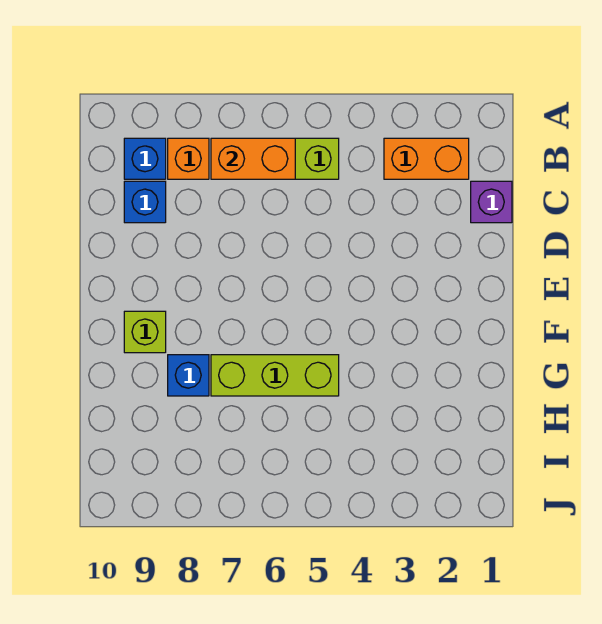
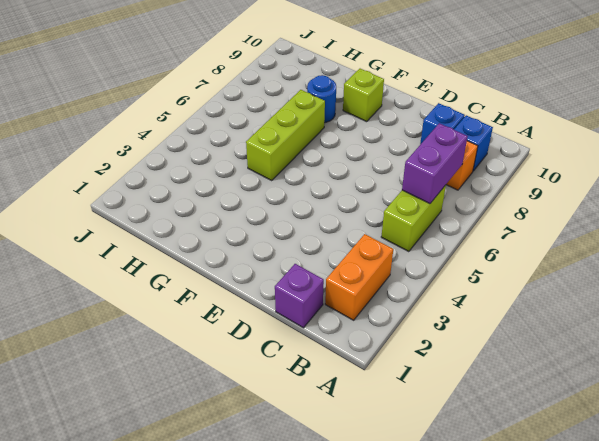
orange 1x2 brick [211,138,295,179] -> purple 1x2 brick [402,123,468,204]
blue 1x1 brick [168,355,209,396] -> blue 1x1 round brick [307,75,336,123]

